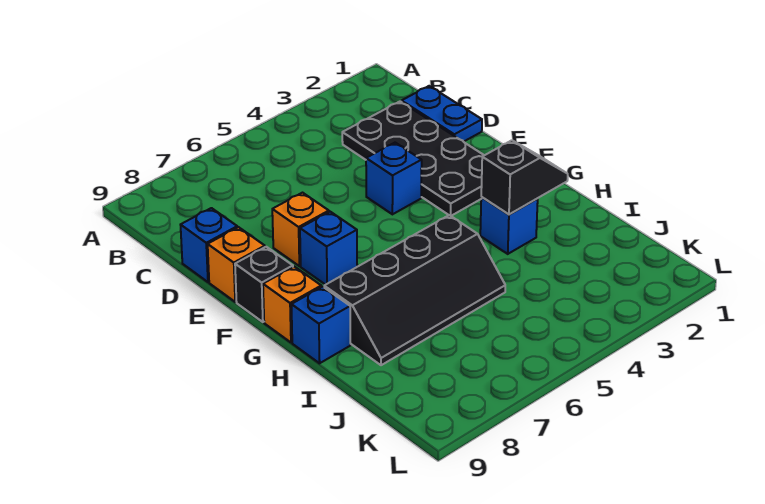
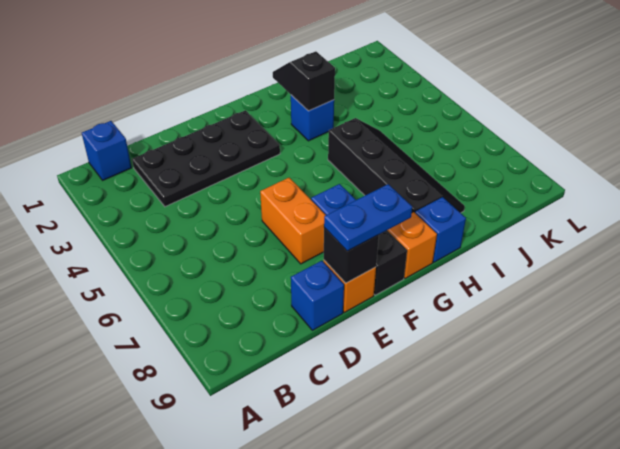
blue 1x2 plate [402,86,482,142] -> blue 1x2 plate moved to [324,184,412,251]
blue 1x1 brick [366,143,422,214] -> blue 1x1 brick moved to [82,121,132,180]
orange 1x1 brick [272,193,329,266] -> orange 1x2 brick [260,178,326,264]
none -> black 1x1 brick [324,228,379,283]

